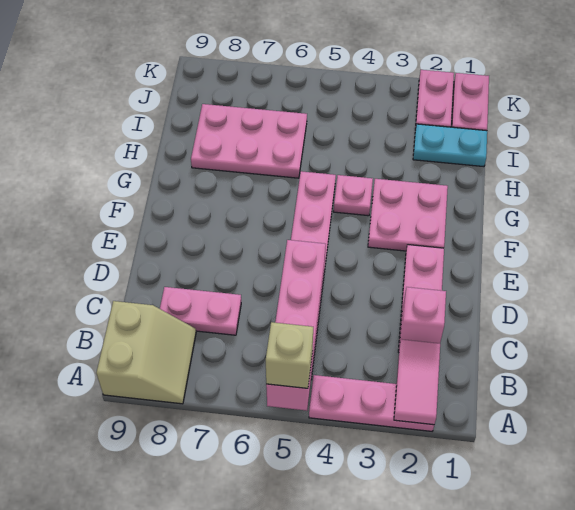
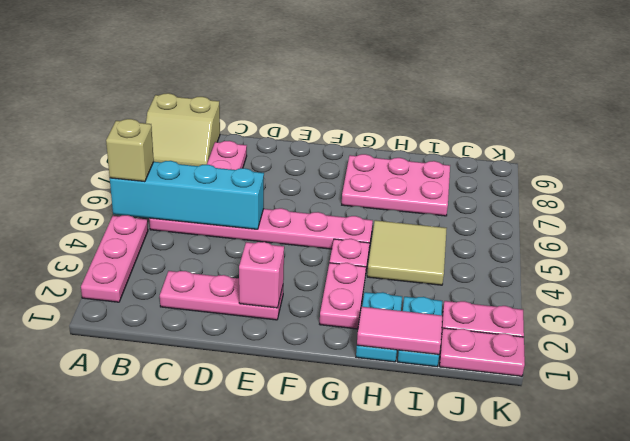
pink 1x2 tile [394,339,440,425] -> pink 1x2 tile moved to [357,307,442,355]
pink 1x4 brick [266,240,326,411] -> cyan 1x4 brick [110,161,264,229]
pink 1x1 brick [400,287,446,343] -> pink 1x1 brick moved to [239,242,284,308]
pink 2x2 plate [368,179,448,251] -> pink 1x2 plate [320,263,366,329]
none -> cyan 1x2 plate [356,292,402,362]
none -> tan 2x2 tile [367,220,447,285]
pink 2x3 plate [191,104,307,178] -> pink 2x3 plate turned to [342,154,450,216]

